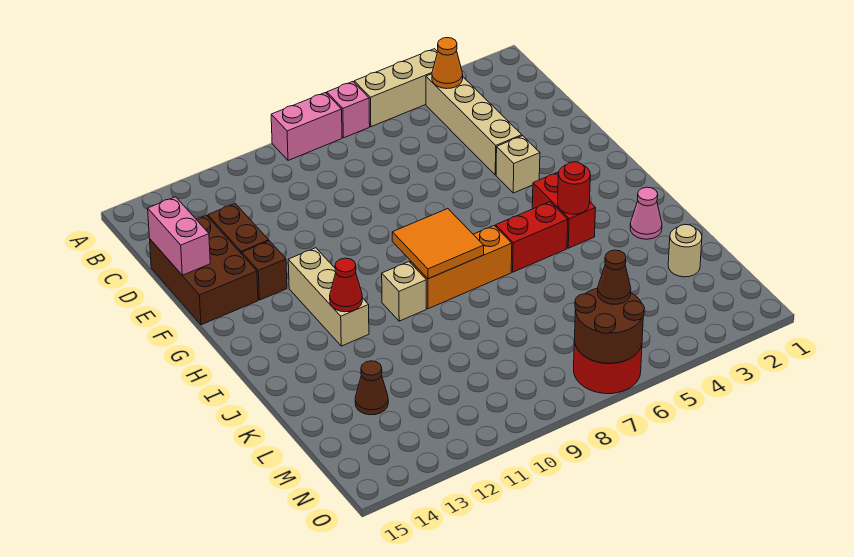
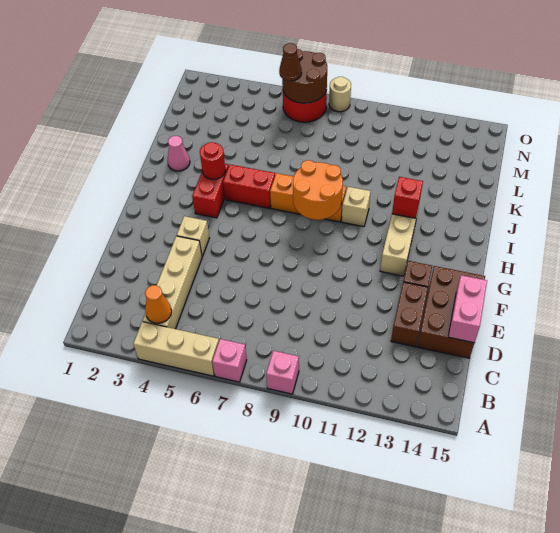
pink 1x2 brick [271,93,342,160] -> pink 1x1 brick [266,351,299,394]
orange 2x2 tile [392,209,484,279] -> orange 2x2 round brick [293,160,343,220]
red 1x1 cone [330,258,362,312] -> red 1x1 brick [392,177,423,218]
tan 1x1 round brick [668,224,702,277] -> tan 1x1 round brick moved to [329,77,351,112]
brown 1x1 cone [355,361,388,415] -> none

